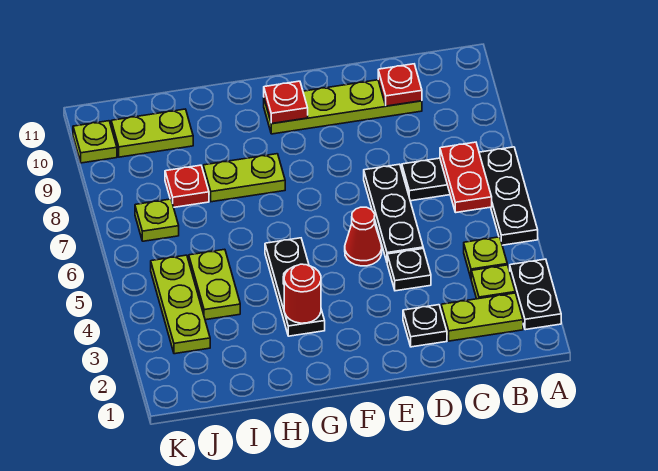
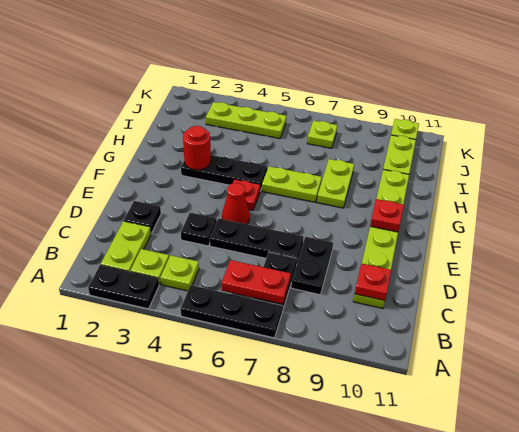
none -> black 1x2 plate [291,237,333,295]
lime 1x4 plate [264,80,422,134] -> lime 1x6 plate [353,169,409,308]
lime 1x2 plate [189,249,240,320] -> lime 1x2 plate moved to [262,166,322,202]
red 1x1 plate [165,165,209,207] -> red 1x1 plate moved to [233,179,260,211]

